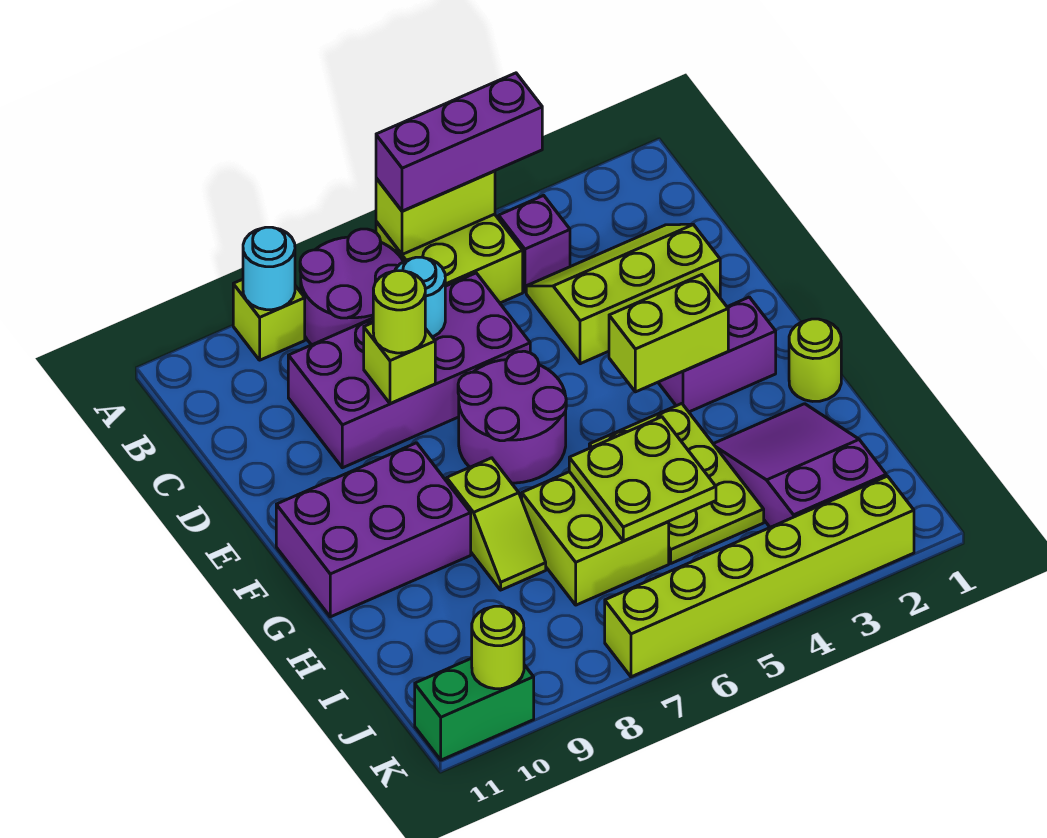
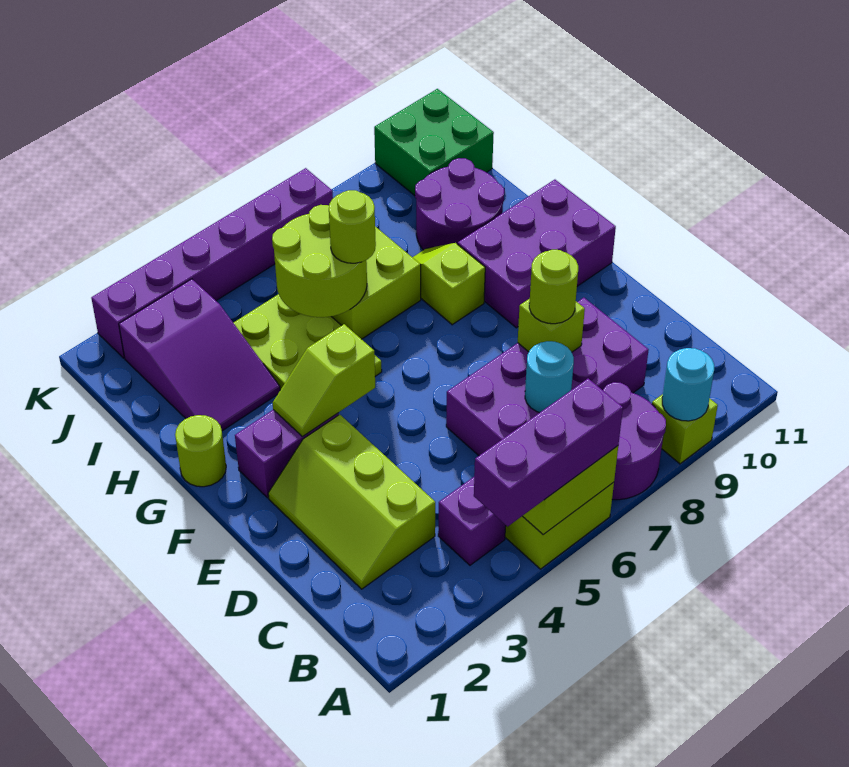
lime 2x3 slope [526,224,720,364] -> lime 2x3 slope turned to [268,415,435,589]
purple 2x2 round brick [458,351,566,483] -> purple 2x2 round brick moved to [415,158,504,250]
lime 1x2 brick [609,275,728,392] -> lime 1x2 slope [273,324,375,436]
lime 2x2 plate [569,417,716,541] -> lime 2x2 round brick [272,205,367,317]
lime 1x6 brick [605,476,914,677] -> purple 1x6 brick [91,168,333,358]
green 1x2 brick [415,658,534,760] -> green 2x2 brick [374,89,494,196]
lime 1x1 round brick [472,606,524,689] -> lime 1x1 round brick moved to [329,190,376,263]

